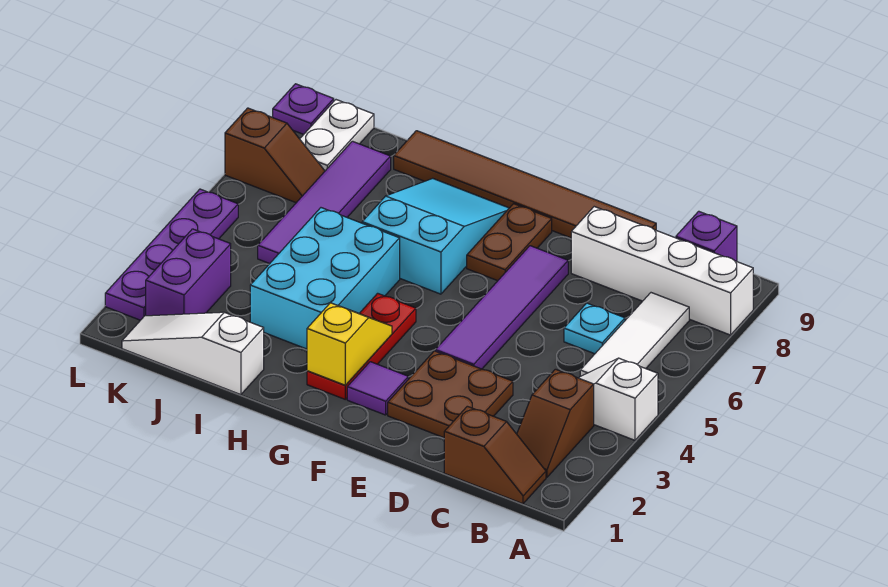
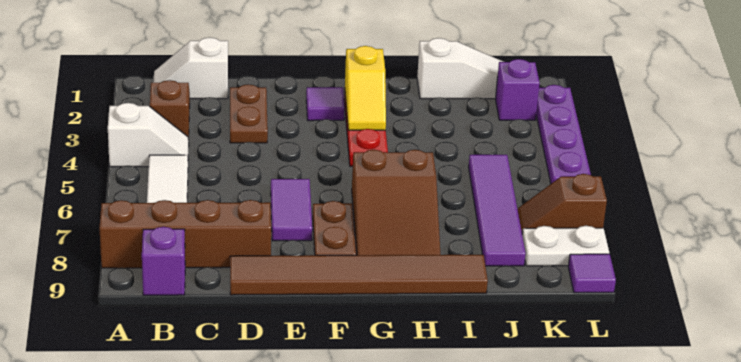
white 1x4 brick [571,207,753,335] -> brown 1x4 brick [99,200,271,268]
brown 1x2 slope [444,406,546,504] -> white 1x2 slope [153,37,228,99]
cyan 1x1 plate [564,303,625,354] -> none
brown 2x2 plate [388,351,513,438] -> brown 1x2 plate [230,84,268,143]
purple 1x4 tile [435,246,568,369] -> purple 1x2 tile [271,179,312,241]
cyan 2x3 slope [362,178,509,294] -> brown 2x3 slope [352,150,441,255]
cyan 2x3 brick [250,208,400,349] -> none
purple 1x2 brick [146,229,231,316] -> purple 1x1 brick [496,59,540,120]
white 1x2 plate [300,100,374,171] -> white 1x2 plate turned to [522,226,609,266]
purple 1x1 plate [273,84,334,134] -> purple 1x1 tile [568,254,616,293]

